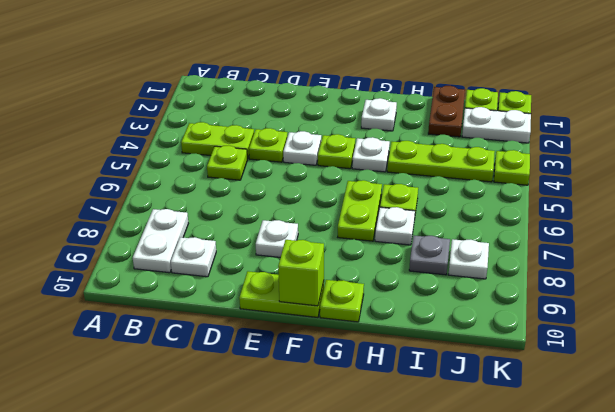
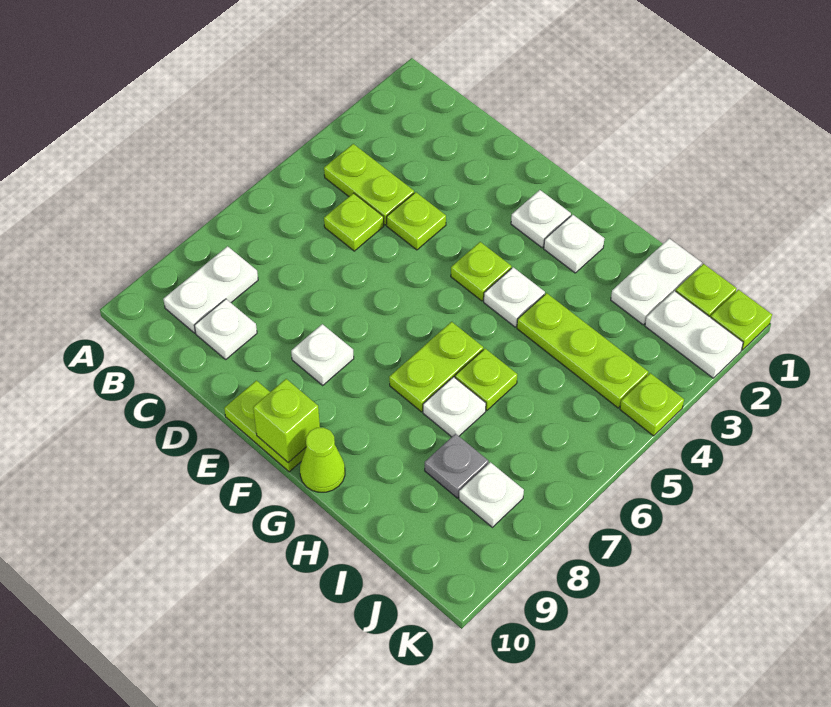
white 1x1 plate [283,131,321,165] -> white 1x1 plate moved to [511,190,571,248]
lime 1x1 plate [320,280,364,322] -> lime 1x1 cone [300,428,345,492]
brown 1x2 plate [428,86,465,137] -> white 1x2 plate [611,239,702,325]

